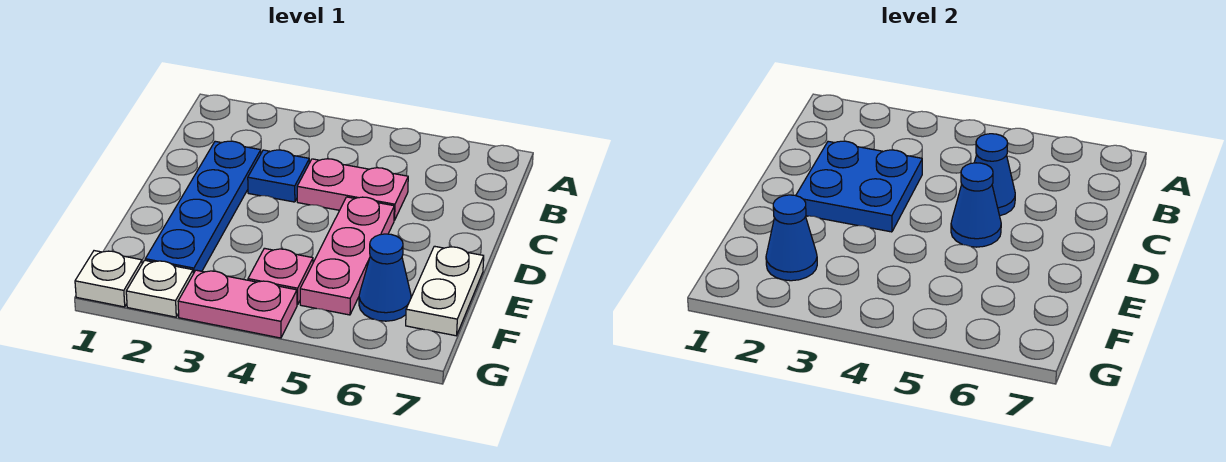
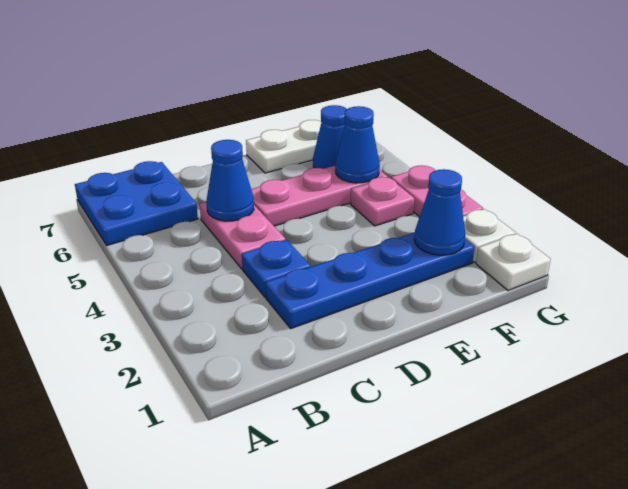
blue 2x2 plate [796,141,922,232] -> blue 2x2 plate moved to [75,161,198,245]
blue 1x1 cone [951,163,1001,247] -> blue 1x1 cone moved to [335,106,380,183]

